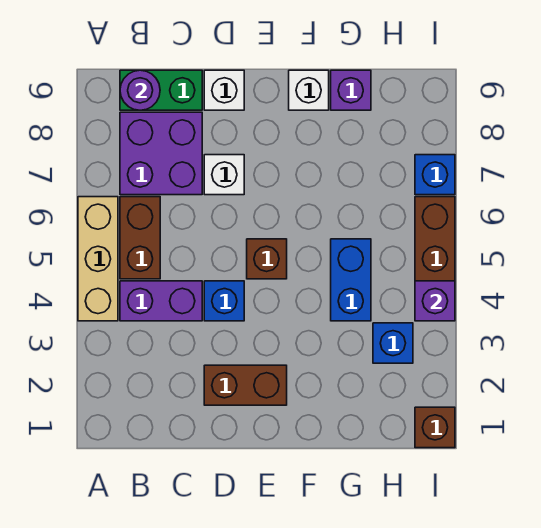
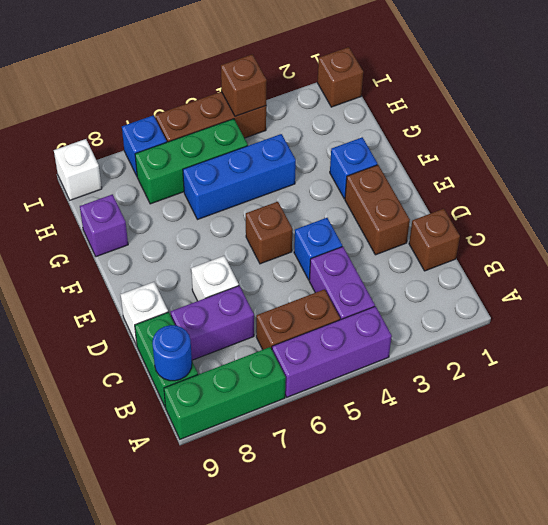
tan 1x3 brick [78,197,118,321] -> purple 1x3 brick [272,306,392,397]
none -> green 1x3 brick [164,347,286,439]
purple 2x2 brick [120,112,202,195] -> purple 1x2 brick [170,286,254,360]
purple 1x1 round brick [120,70,160,110] -> blue 1x1 round brick [152,325,192,381]
none -> brown 1x1 brick [409,209,460,271]
white 1x1 brick [289,70,329,110] -> white 1x1 brick moved to [54,139,102,200]
blue 1x2 brick [331,239,371,321] -> blue 1x3 brick [183,134,296,220]
blue 1x1 brick [373,323,413,363] -> blue 1x1 brick moved to [330,137,377,199]
none -> green 1x3 brick [135,119,248,204]
purple 1x1 brick [415,281,455,321] -> brown 1x1 brick [221,54,267,116]

